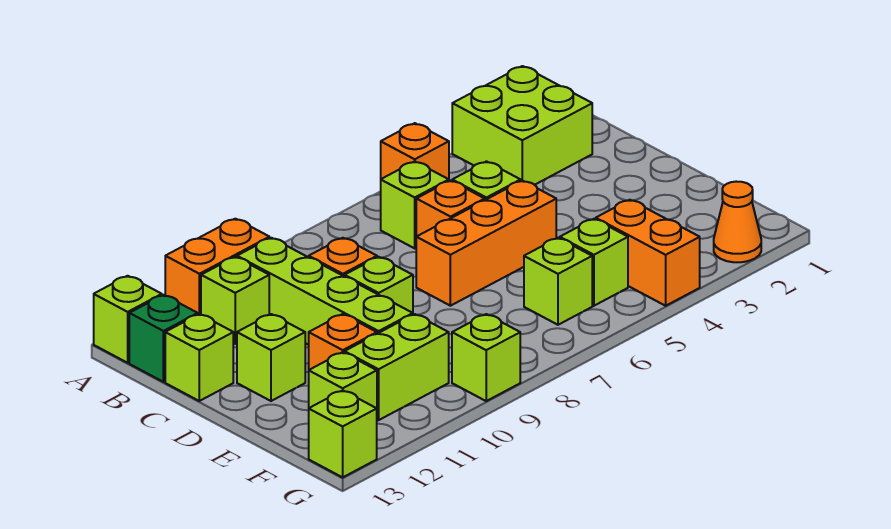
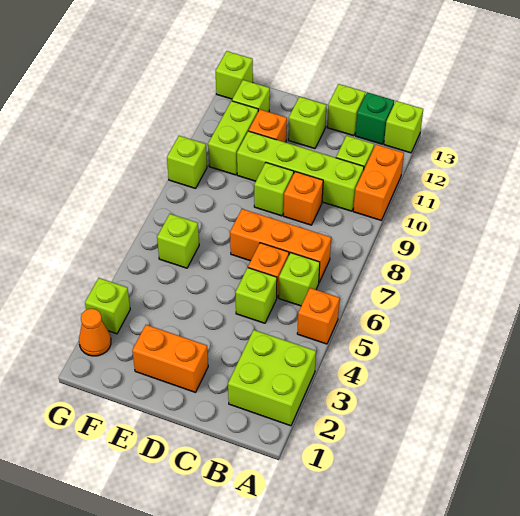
orange 1x3 brick [416,180,556,306] -> orange 1x3 brick turned to [230,209,331,282]
orange 1x2 brick [596,200,700,306] -> orange 1x2 brick moved to [132,325,208,392]
lime 1x1 brick [560,219,628,306] -> lime 1x1 brick moved to [85,278,130,334]

